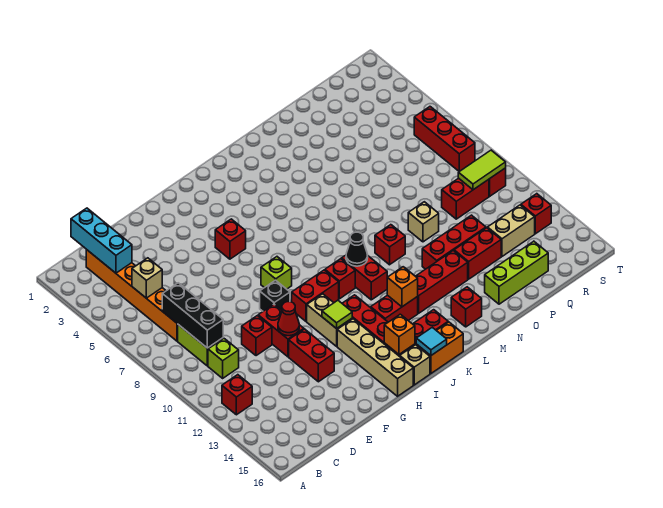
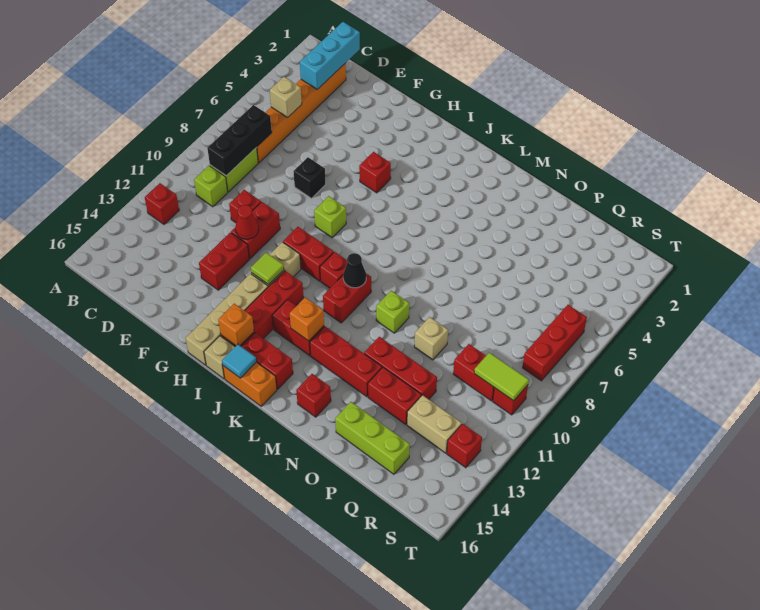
black 1x1 brick [260,280,290,311] -> black 1x1 brick moved to [293,157,326,198]
red 1x1 brick [375,225,405,265] -> lime 1x1 brick [376,291,409,333]

